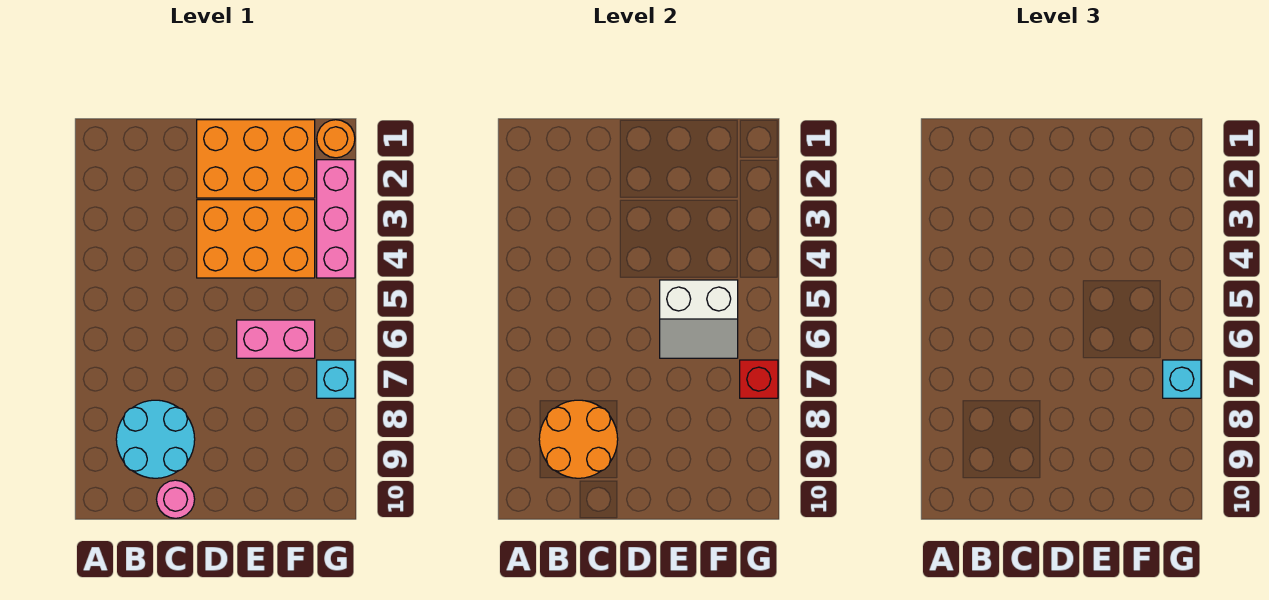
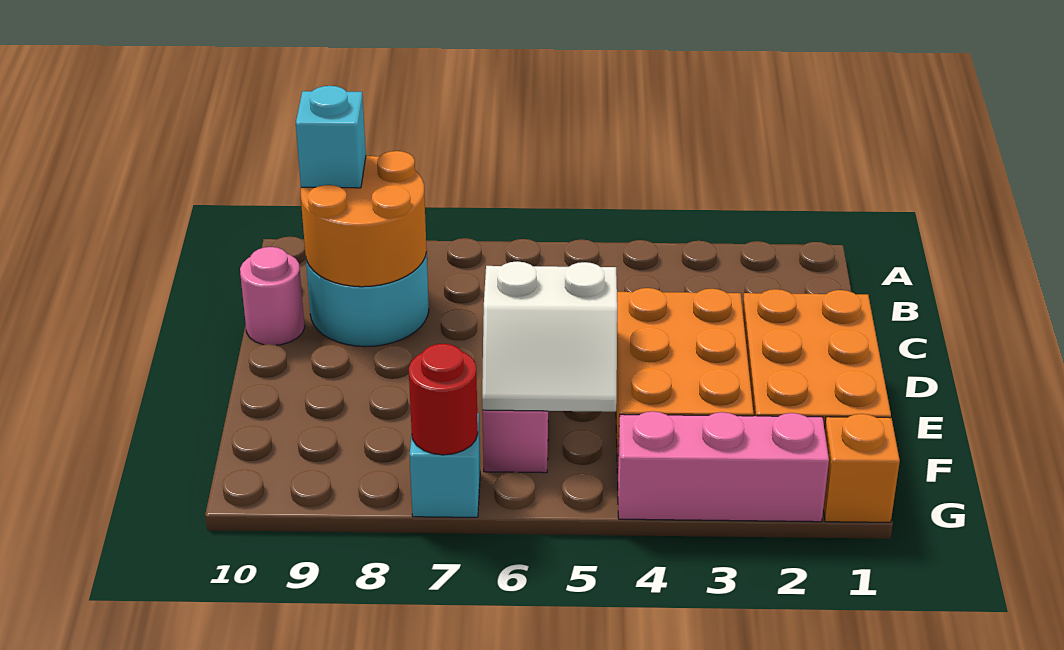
white 2x2 slope [660,280,738,358] -> white 2x2 slope turned to [482,261,617,412]
orange 1x1 round brick [317,120,355,158] -> orange 1x1 brick [823,414,900,522]
red 1x1 brick [740,360,778,398] -> red 1x1 round brick [409,344,478,455]
cyan 1x1 brick [1163,360,1201,398] -> cyan 1x1 brick moved to [296,86,366,188]

